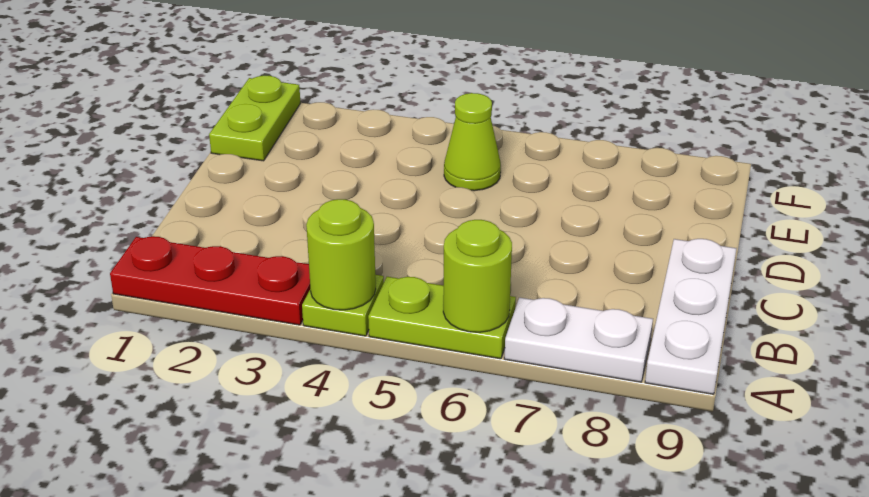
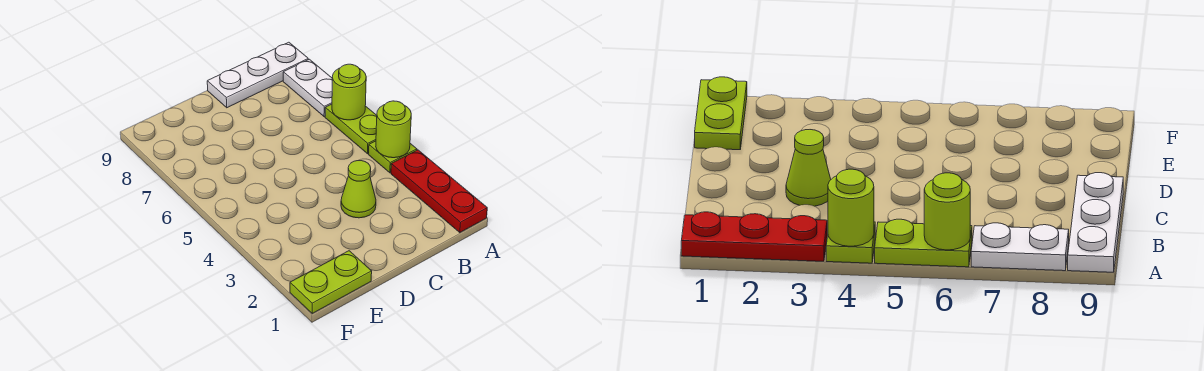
lime 1x1 cone [444,93,501,191] -> lime 1x1 cone moved to [341,161,376,218]

